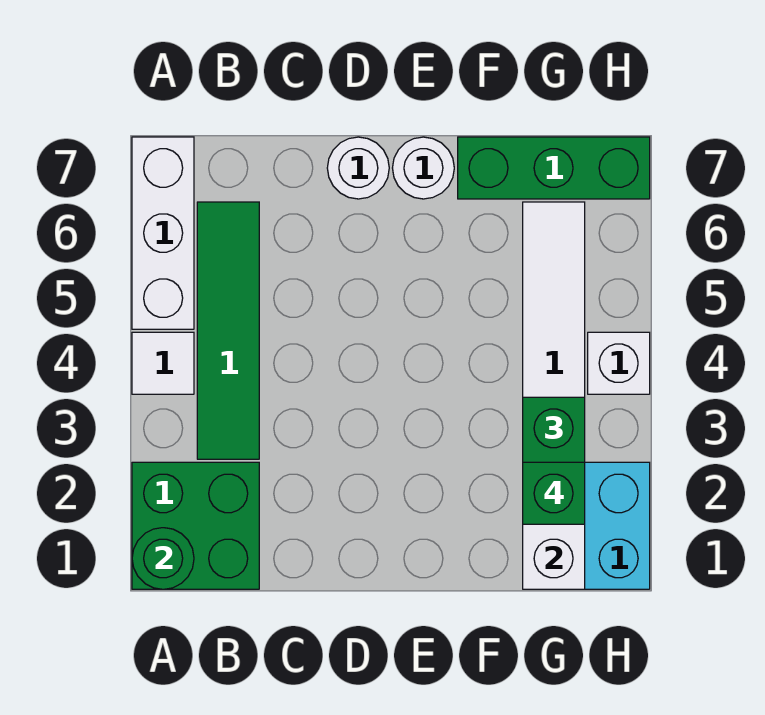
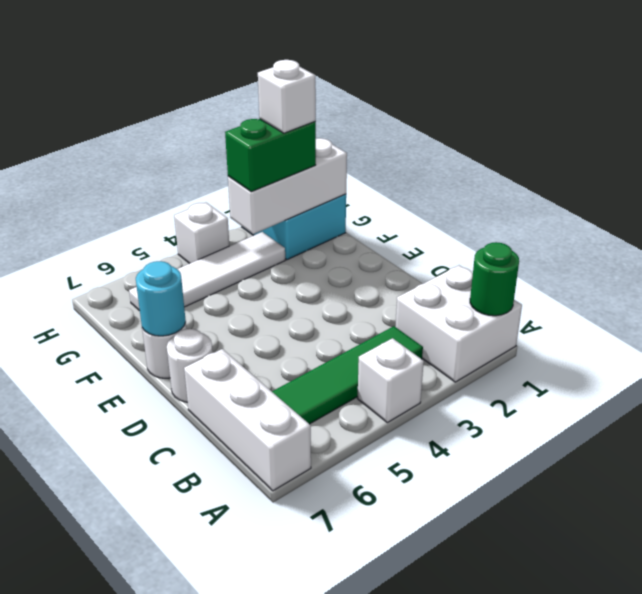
green 2x2 brick [132,462,259,589] -> white 2x2 brick [396,265,522,382]
white 1x1 tile [132,332,194,394] -> white 1x1 brick [357,338,424,423]
white 1x3 brick [132,137,194,329] -> white 1x3 brick turned to [184,349,311,491]
none -> cyan 1x1 round brick [136,261,186,336]
green 1x3 brick [458,137,650,199] -> none
green 1x1 brick [523,462,585,524] -> white 1x1 brick [258,60,316,133]

